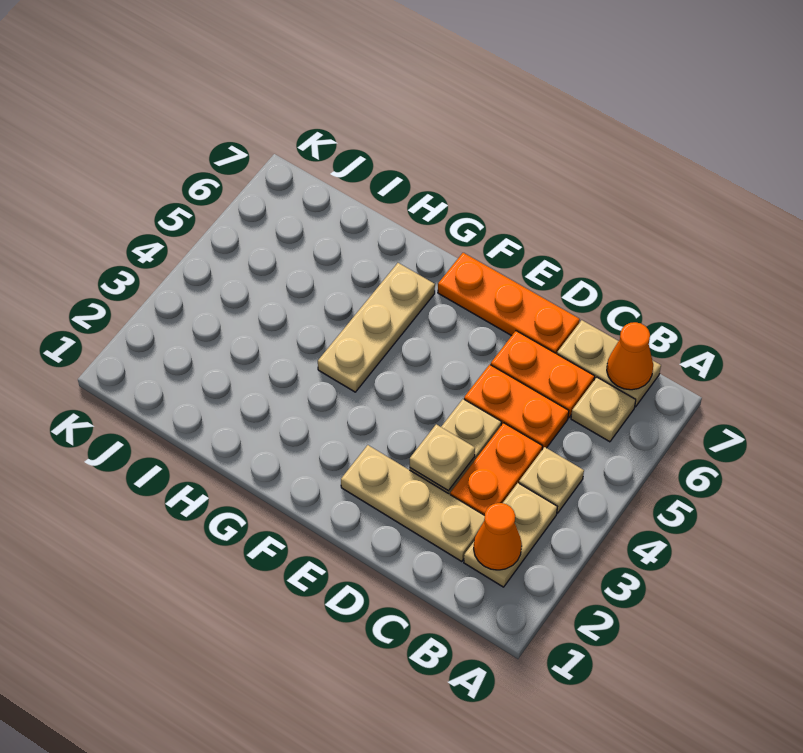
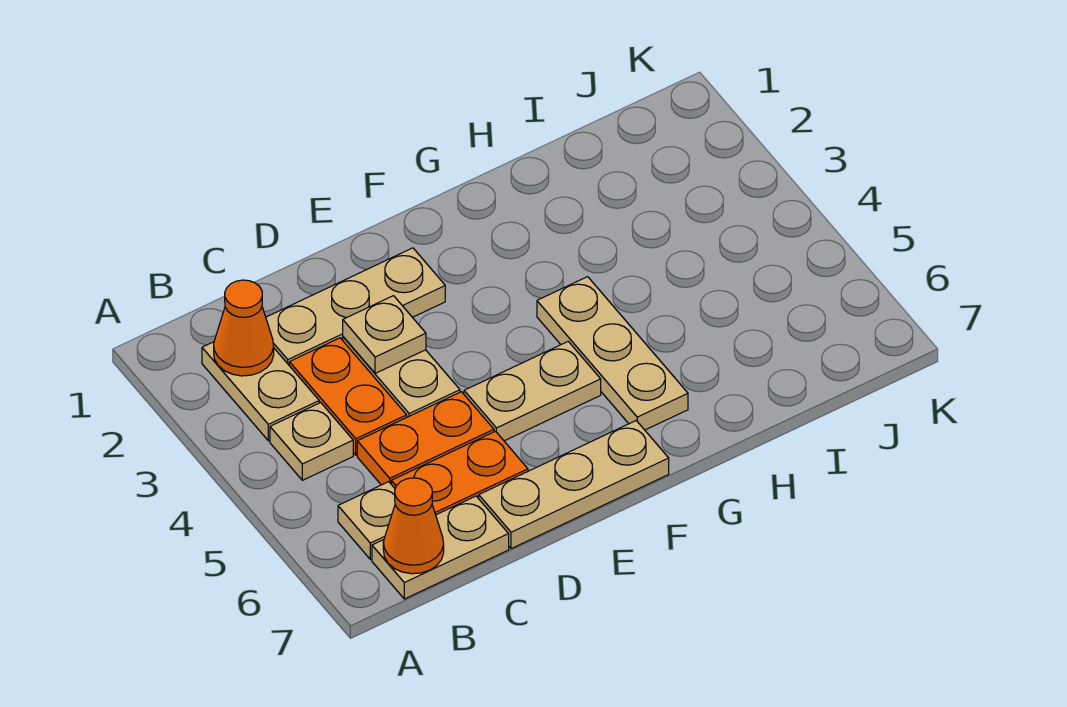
orange 1x3 plate [438,253,580,354] -> tan 1x3 plate [479,421,669,549]
none -> tan 1x2 plate [464,341,601,441]

